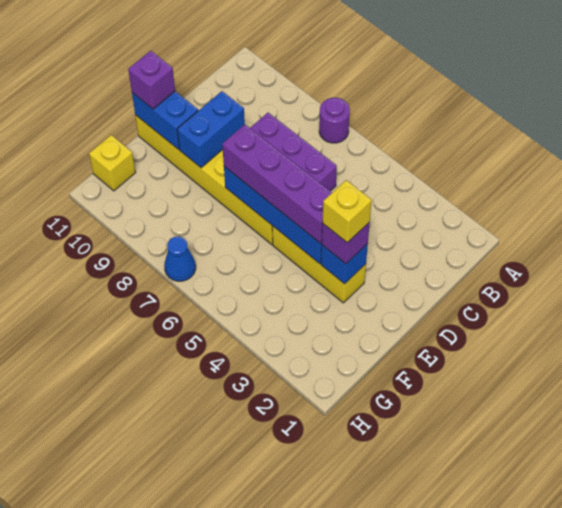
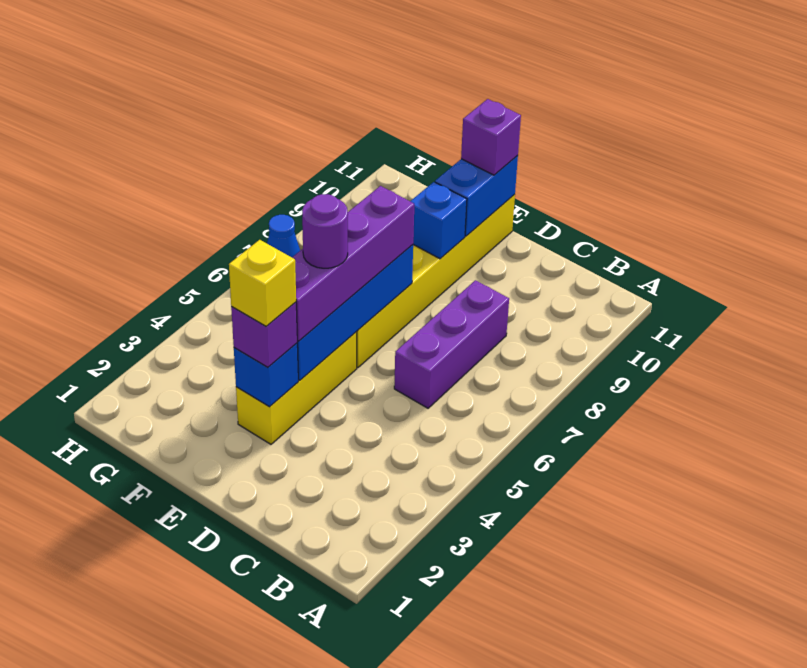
purple 1x1 round brick [319,98,350,143] -> purple 1x1 round brick moved to [302,194,348,268]
blue 1x2 brick [177,91,245,168] -> blue 1x1 brick [410,182,467,259]
yellow 1x1 brick [89,135,136,191] -> none

